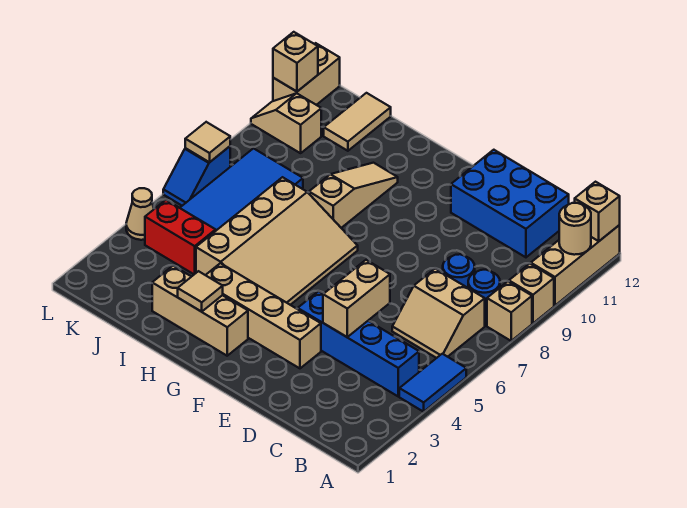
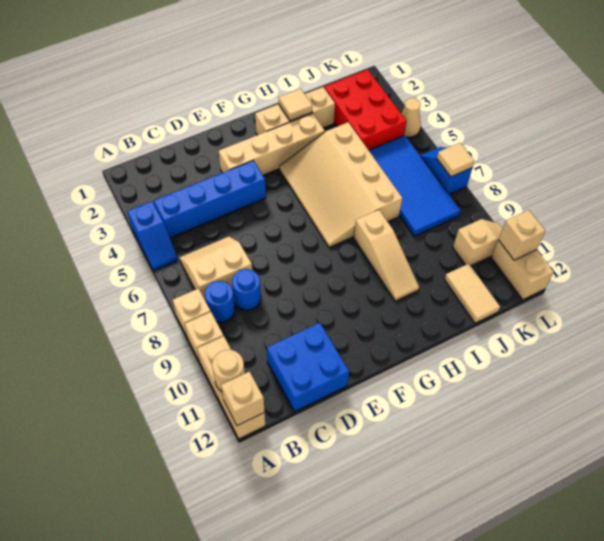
blue 1x2 tile [399,354,466,412] -> blue 1x2 slope [127,201,178,271]
blue 2x3 brick [451,150,569,257] -> blue 2x2 brick [267,323,349,412]
tan 1x2 brick [323,260,390,337] -> none
red 1x2 brick [145,200,216,274] -> red 2x3 brick [324,70,407,150]

